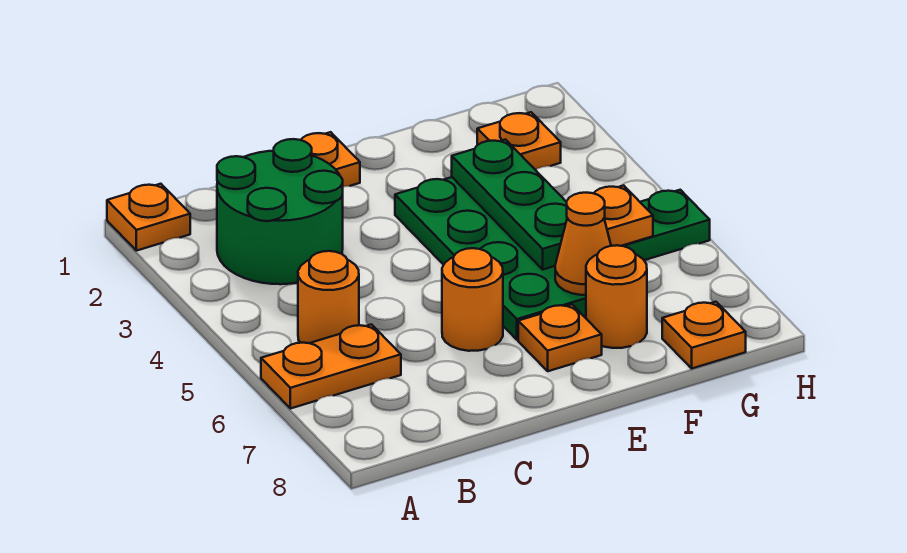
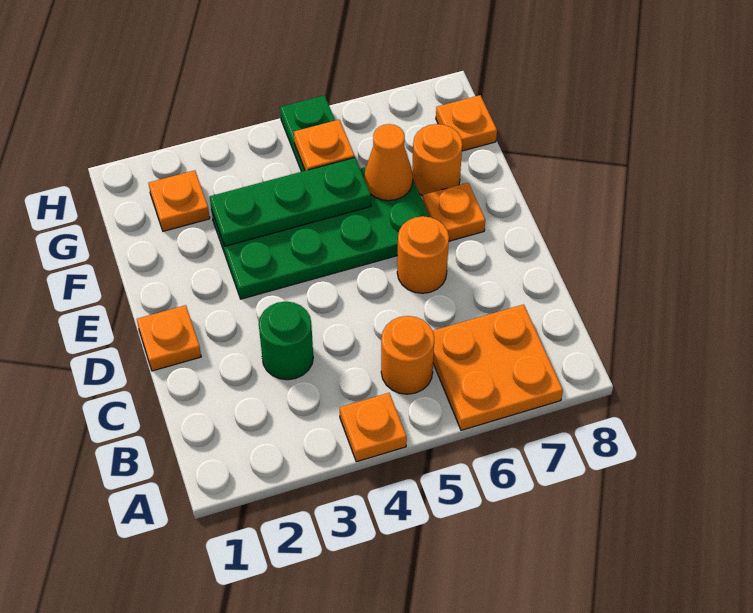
orange 1x1 plate [107,184,190,251] -> orange 1x1 plate moved to [340,393,407,462]
orange 1x2 plate [261,324,401,409] -> orange 2x2 plate [433,304,563,430]
green 2x2 round brick [217,139,343,284] -> green 1x1 round brick [259,302,313,380]

